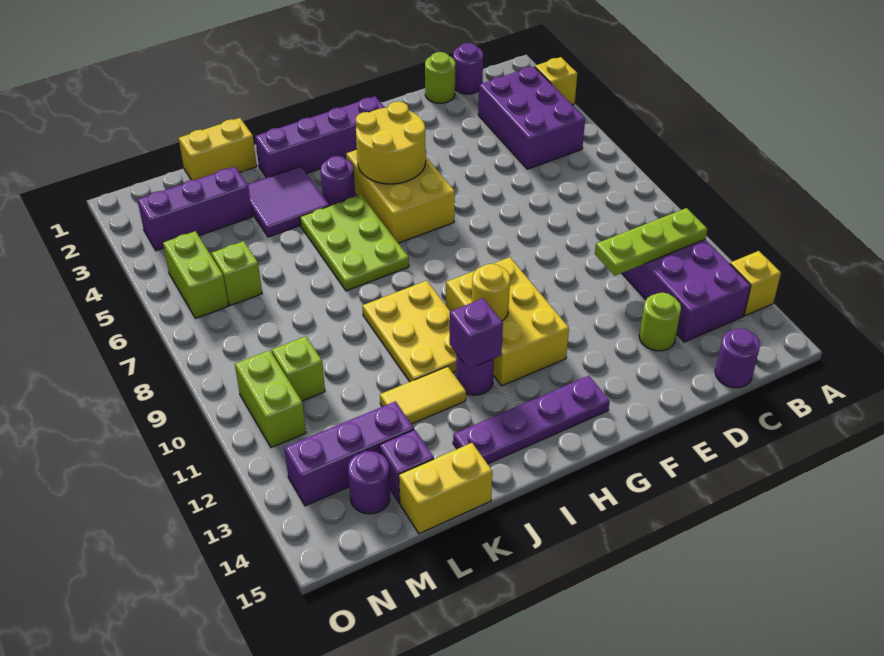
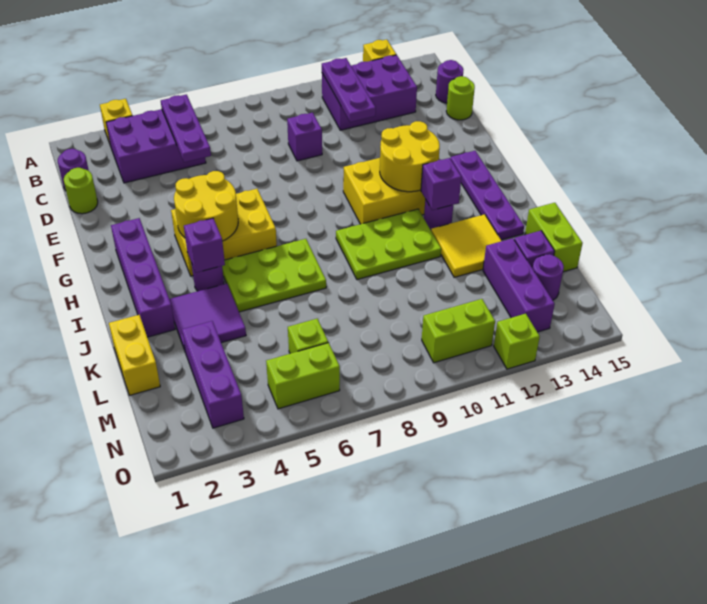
none -> purple 1x3 plate [161,95,211,162]
lime 1x3 plate [595,208,707,276] -> purple 1x3 plate [322,58,376,122]
none -> purple 1x1 brick [287,113,322,161]
lime 1x1 round brick [639,293,681,351] -> lime 1x1 round brick moved to [446,76,475,120]
yellow 1x1 round brick [472,264,510,321] -> yellow 2x2 round brick [380,121,440,192]
none -> purple 1x1 brick [184,218,225,273]
yellow 2x3 plate [362,281,457,382] -> lime 2x3 plate [336,209,441,280]
yellow 1x2 tile [380,366,466,424] -> yellow 2x2 tile [431,214,501,277]
yellow 1x2 brick [399,443,492,534] -> lime 1x2 brick [525,203,583,272]
lime 1x1 brick [272,336,325,401] -> lime 1x1 brick moved to [494,314,540,369]

